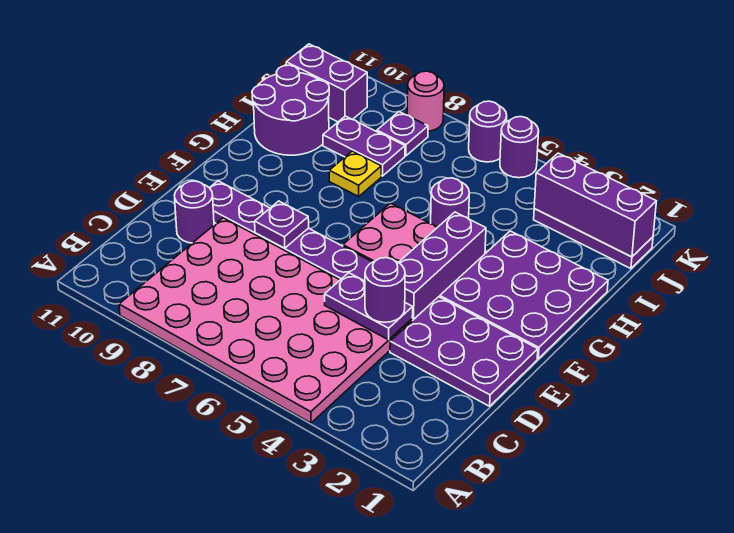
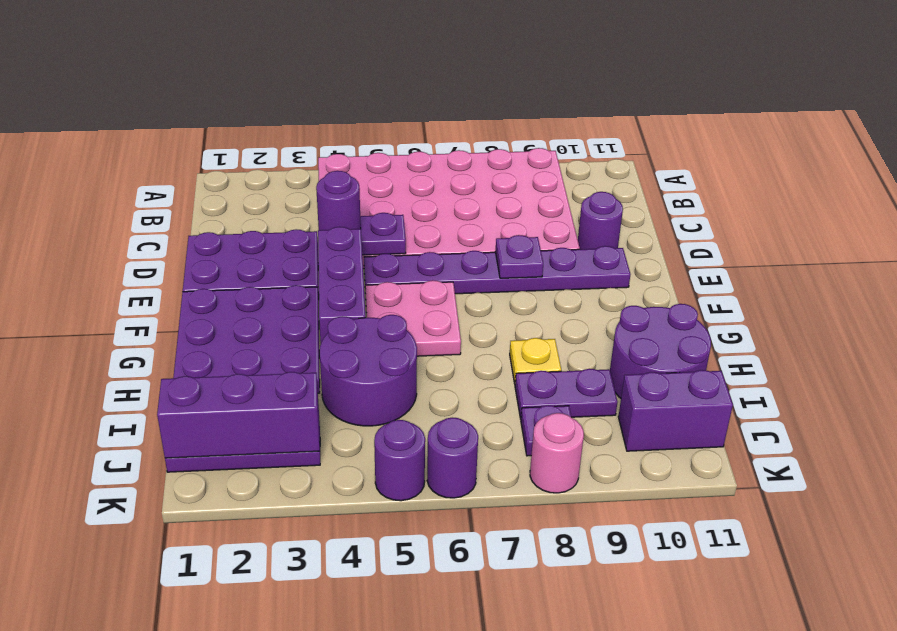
purple 1x1 round brick [431,178,469,227] -> purple 2x2 round brick [320,315,417,426]

